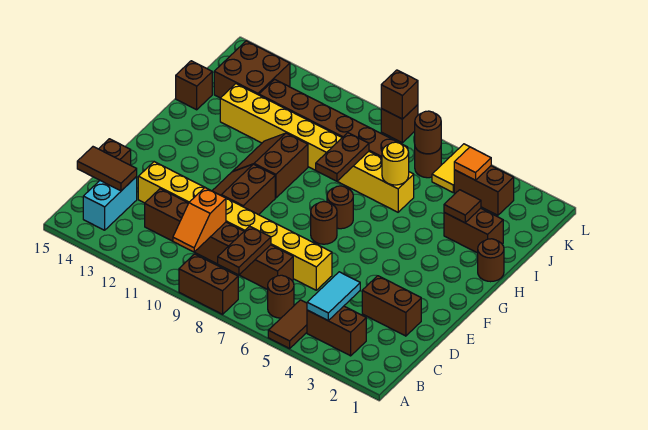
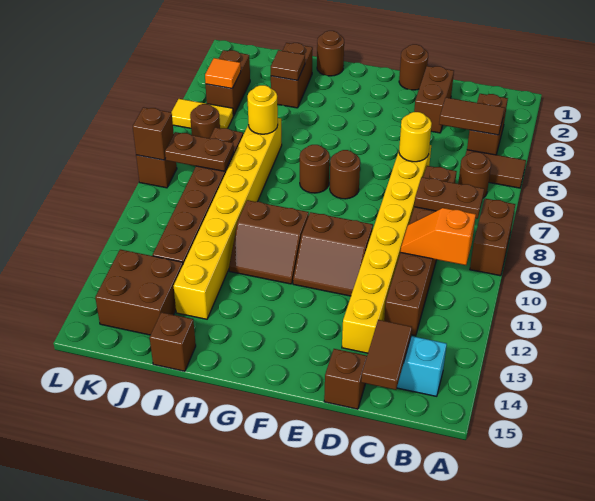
cyan 1x2 tile [307,272,360,320] -> brown 1x2 tile [439,98,504,135]
orange 1x2 slope [173,188,226,252] -> orange 1x2 slope turned to [401,208,476,265]
none -> yellow 1x1 round brick [399,112,432,162]
brown 1x2 plate [316,133,369,181] -> brown 1x2 plate moved to [165,132,234,171]
brown 1x1 round brick [415,111,441,154] -> brown 1x1 round brick moved to [399,44,428,90]

